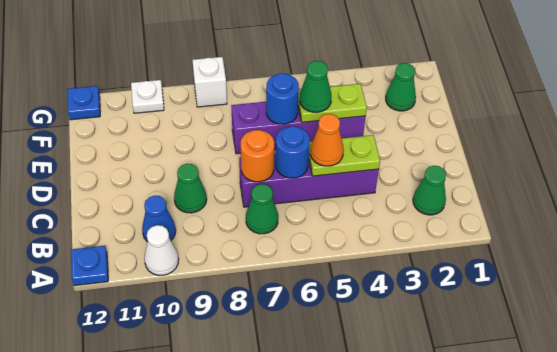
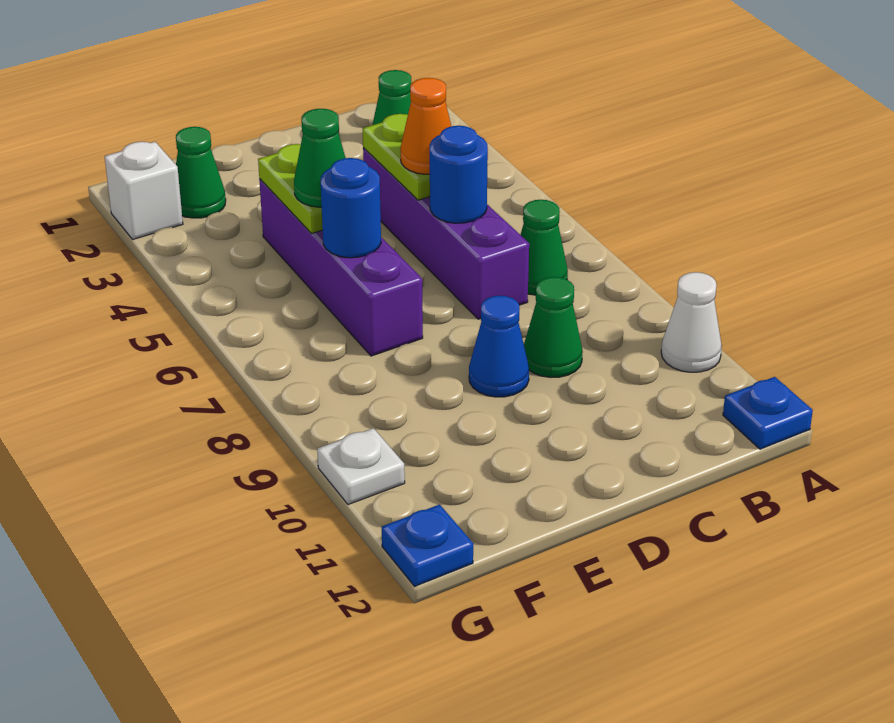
blue 1x1 cone [142,196,176,242] -> blue 1x1 cone moved to [469,296,529,397]
orange 1x1 round brick [241,130,274,182] -> none
white 1x1 brick [192,57,227,107] -> white 1x1 brick moved to [105,142,183,239]

